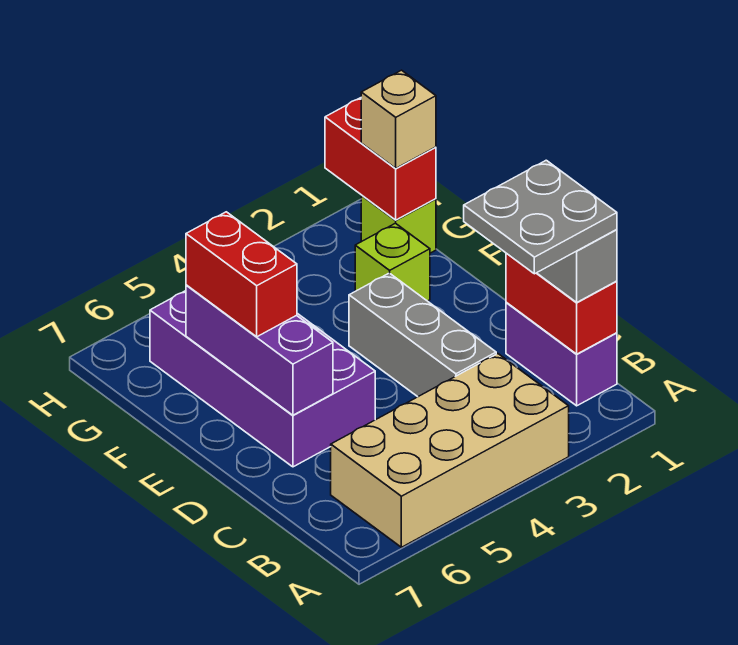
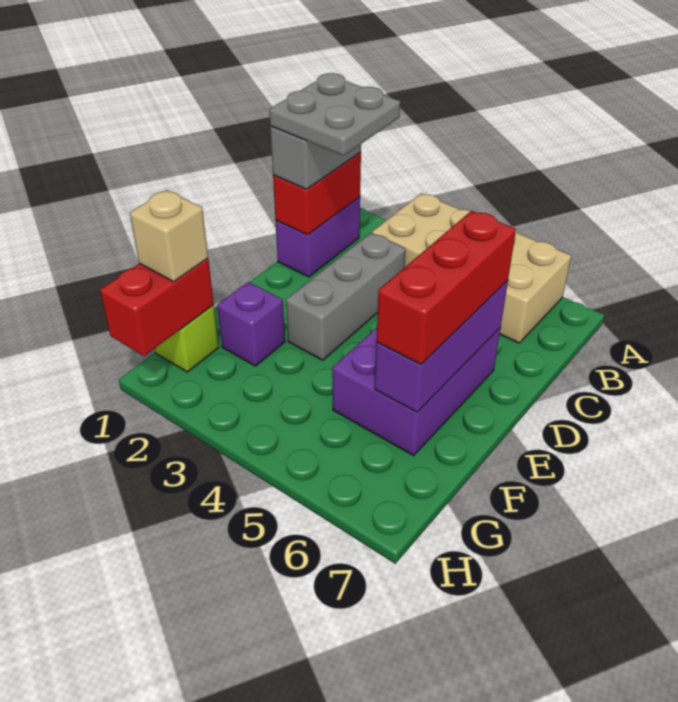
purple 2x4 brick [150,291,375,467] -> purple 2x3 brick [332,328,501,456]
red 1x2 brick [186,212,297,337] -> red 1x3 brick [377,211,516,364]
lime 1x1 brick [355,223,430,301] -> purple 1x1 brick [217,282,285,366]

